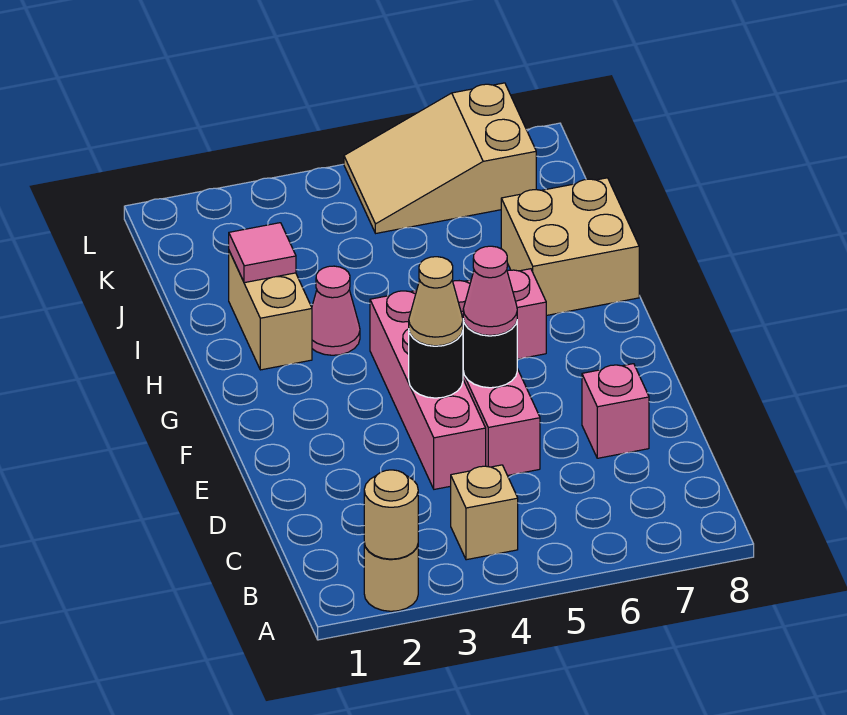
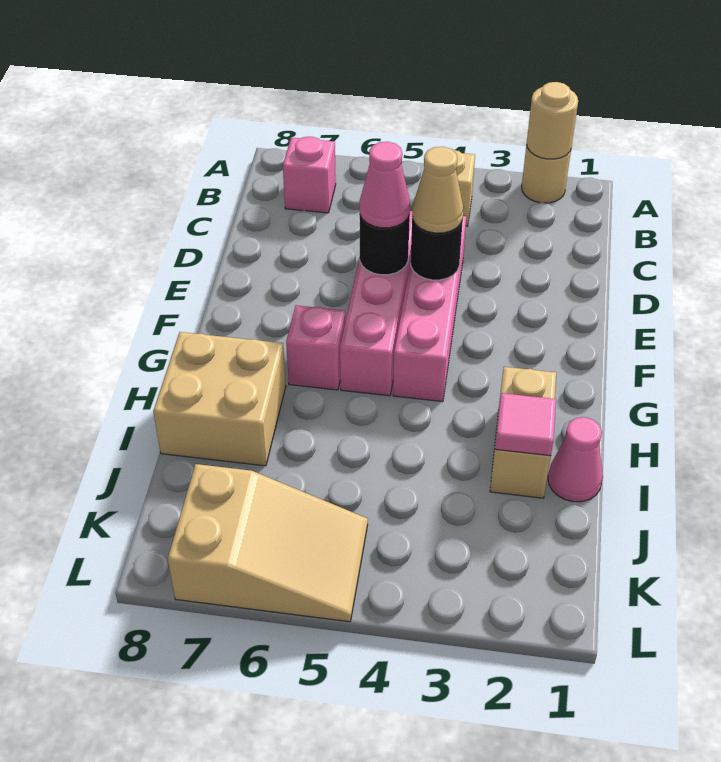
pink 1x1 brick [582,364,649,458] -> pink 1x1 brick moved to [283,137,336,213]
pink 1x1 cone [312,266,360,355] -> pink 1x1 cone moved to [548,417,603,502]

